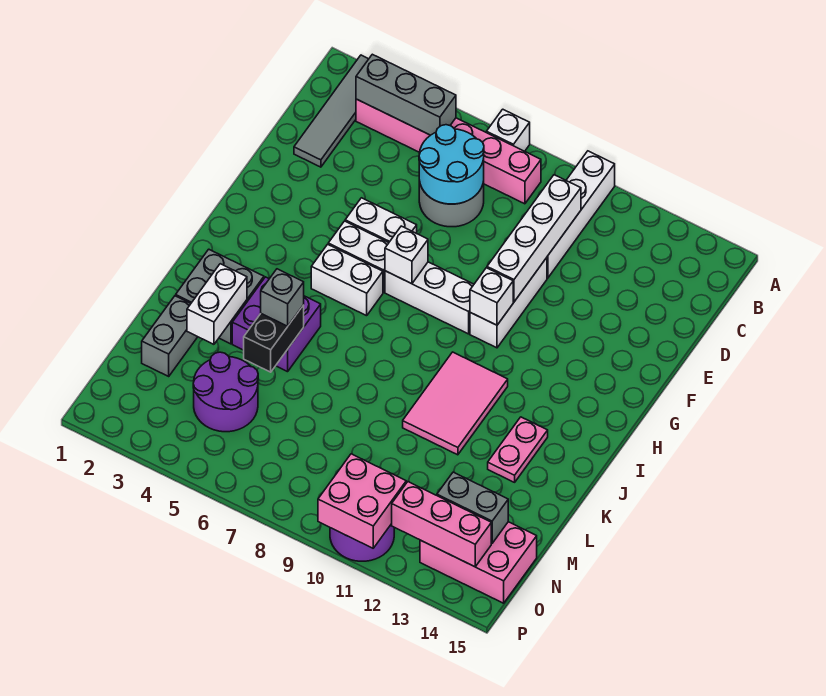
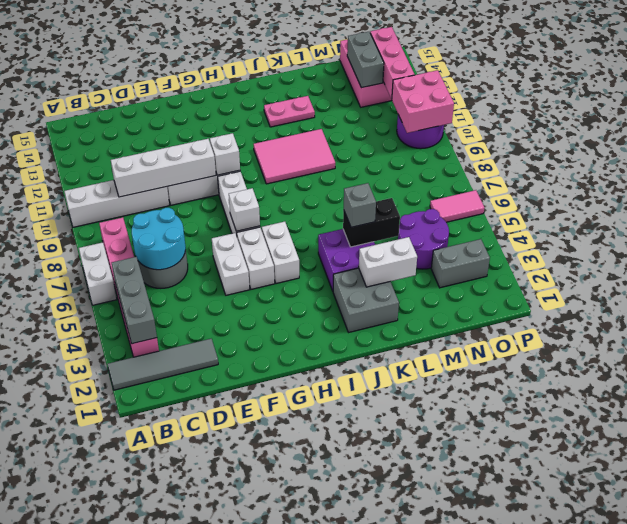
white 1x1 brick [487,109,530,151] -> white 1x2 brick [79,242,117,305]
grey 1x2 brick [142,296,197,376] -> grey 1x2 brick moved to [431,239,490,288]
none -> pink 1x2 tile [430,190,484,222]

